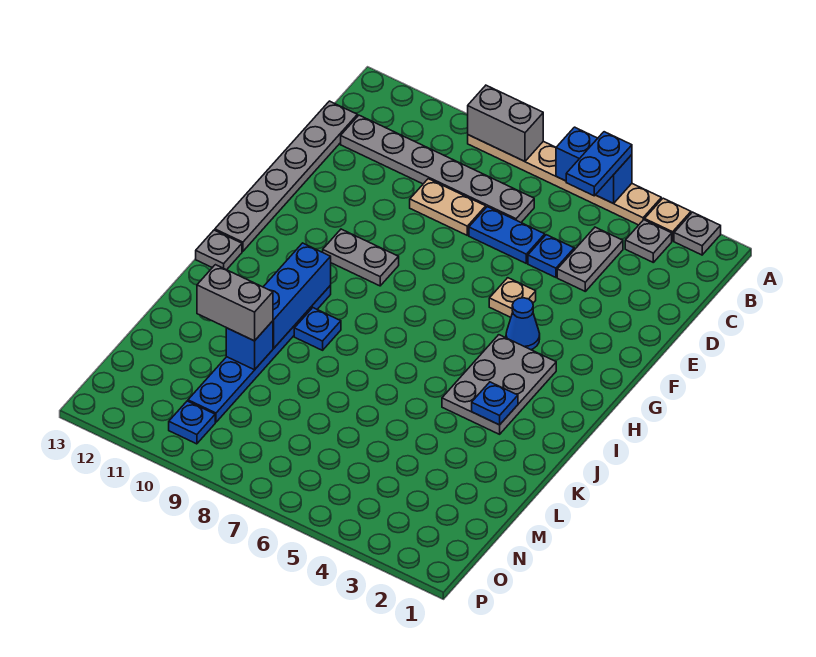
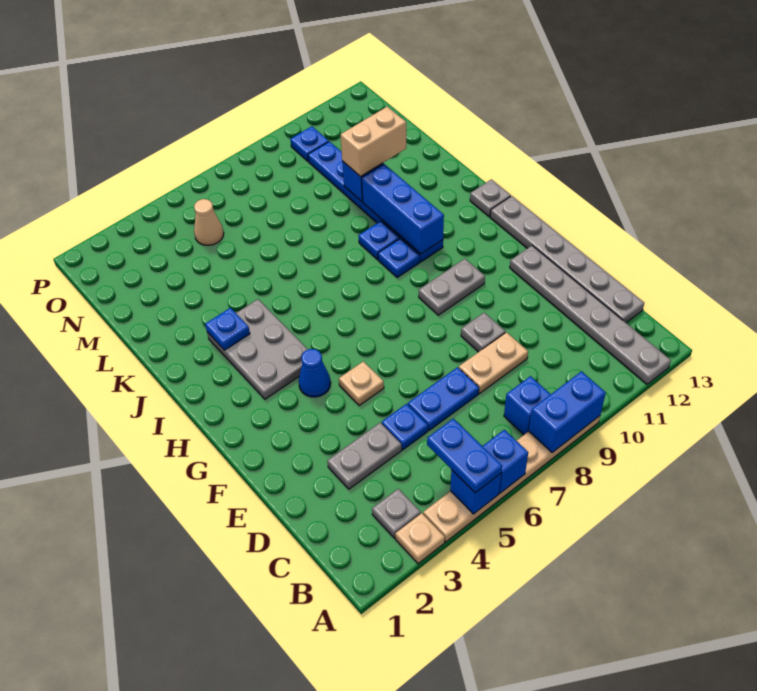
grey 1x1 plate [674,212,721,255] -> grey 1x1 plate moved to [461,313,505,352]
grey 1x2 brick [468,85,543,161] -> blue 1x2 brick [529,371,606,453]
none -> blue 1x1 brick [504,376,551,435]
grey 1x2 plate [557,227,623,291] -> grey 1x2 plate turned to [327,423,402,489]
grey 1x6 plate [341,115,534,222] -> grey 1x6 plate turned to [510,246,671,384]
none -> blue 1x1 plate [378,238,420,277]
grey 1x2 brick [197,265,273,341] -> tan 1x2 brick [341,107,406,177]
none -> tan 1x1 cone [194,199,224,245]

